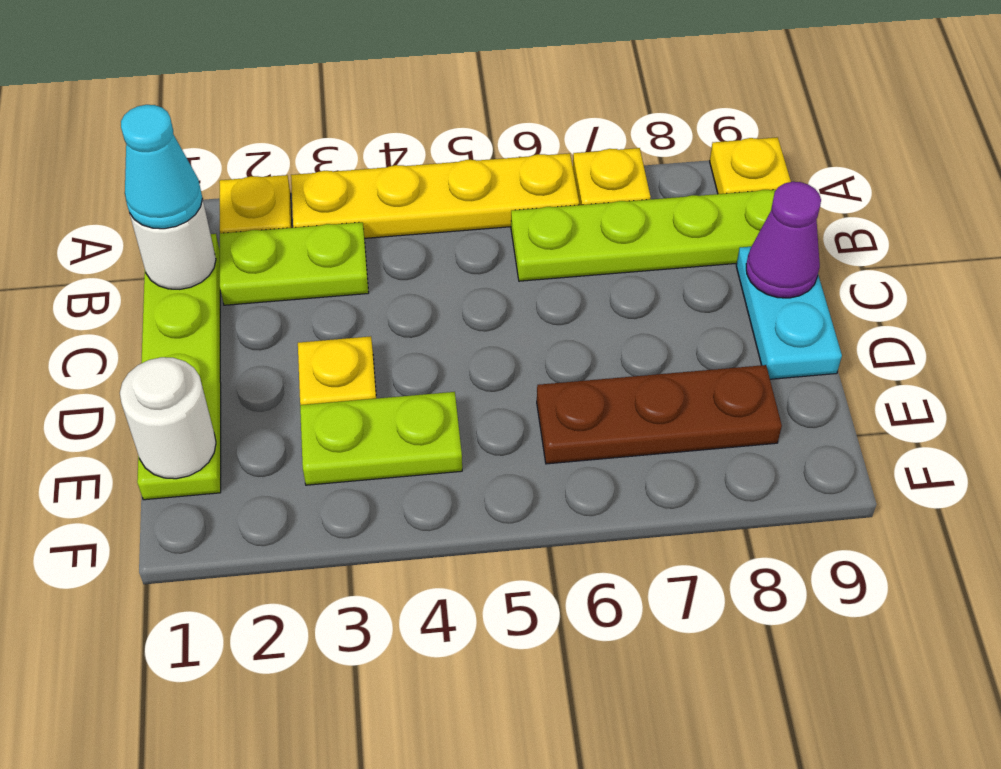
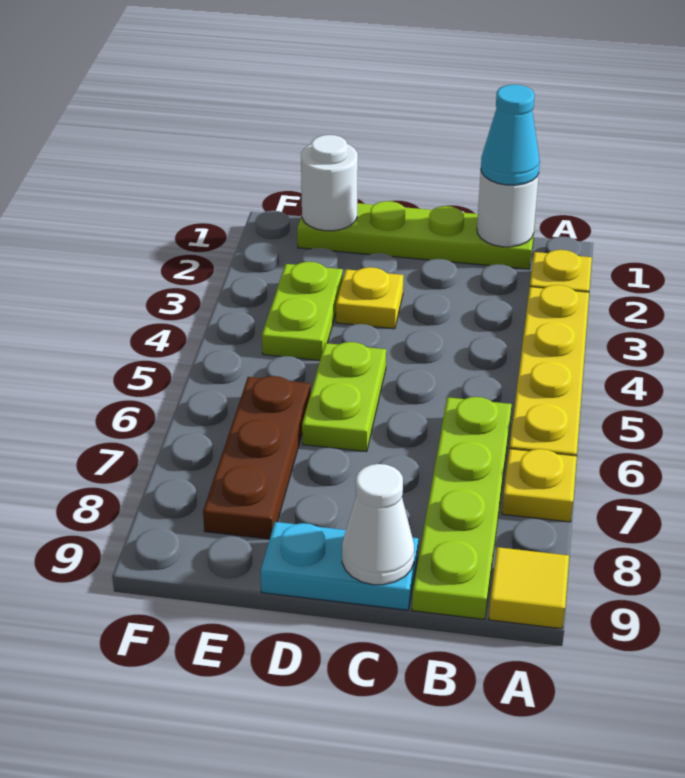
yellow 1x1 plate [710,137,791,194] -> yellow 1x1 tile [489,547,569,629]
lime 1x2 plate [220,222,369,305] -> lime 1x2 plate moved to [302,342,386,452]
purple 1x1 cone [746,182,821,298] -> white 1x1 cone [342,464,414,585]

